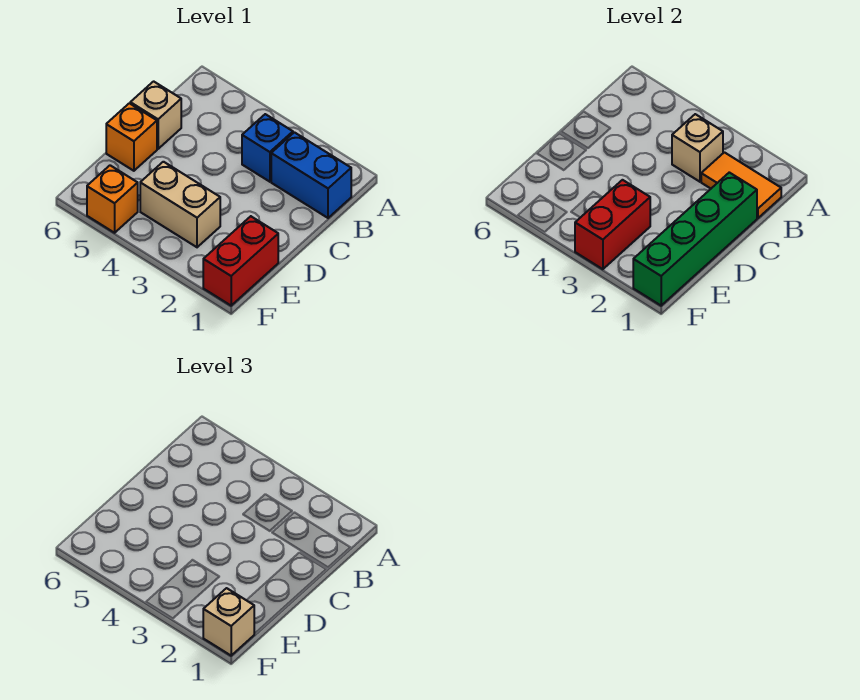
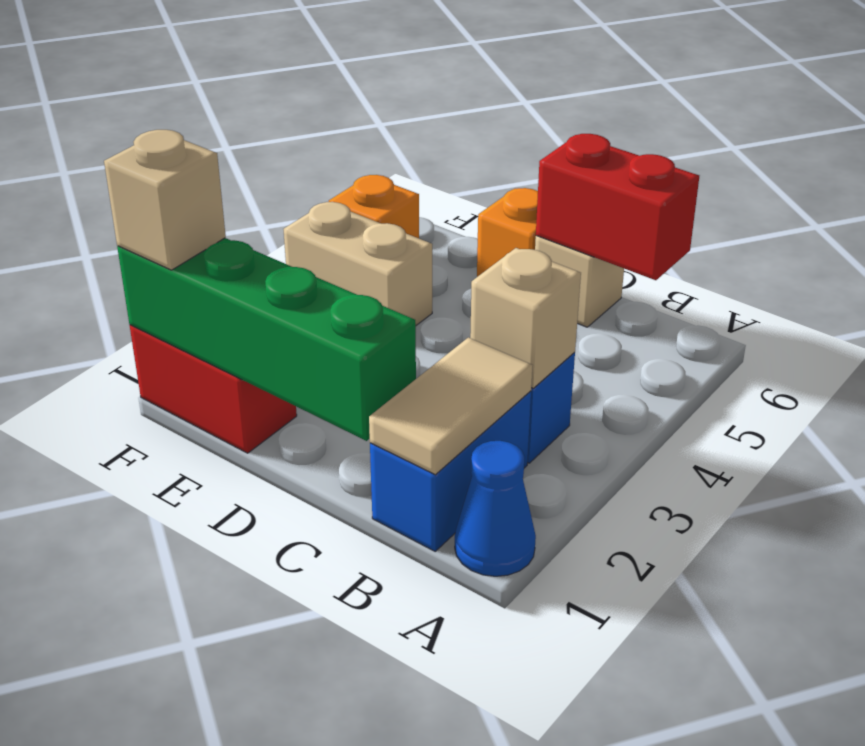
none -> blue 1x1 cone [455,441,536,576]
orange 1x2 tile [701,152,781,218] -> tan 1x2 tile [369,337,533,475]
tan 1x2 brick [140,162,220,247] -> tan 1x2 brick turned to [283,202,432,325]
red 1x2 brick [575,180,650,269] -> red 1x2 brick moved to [536,134,699,280]

